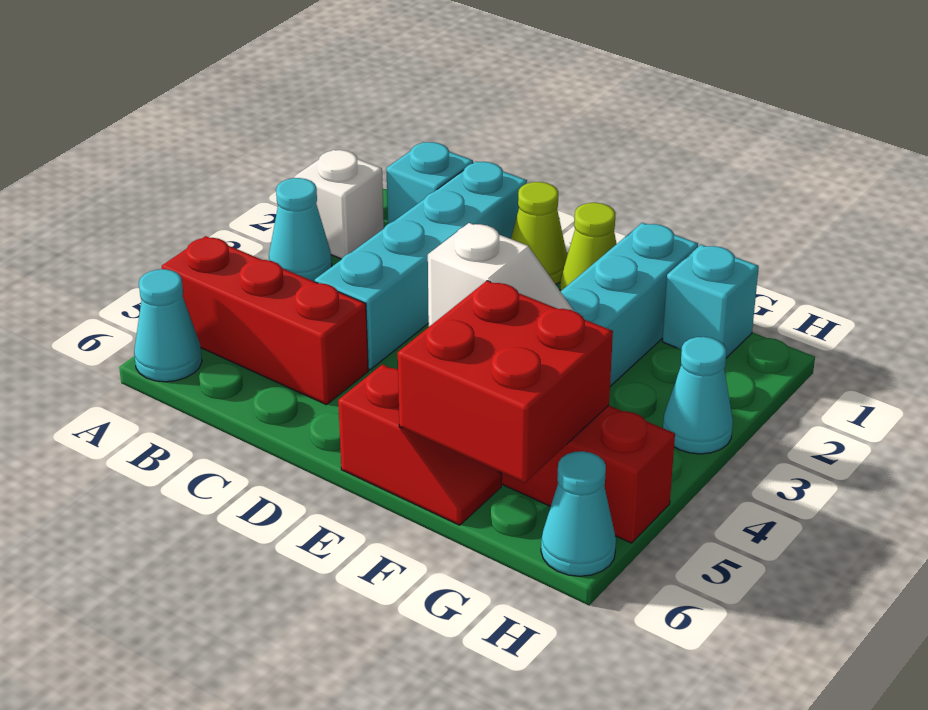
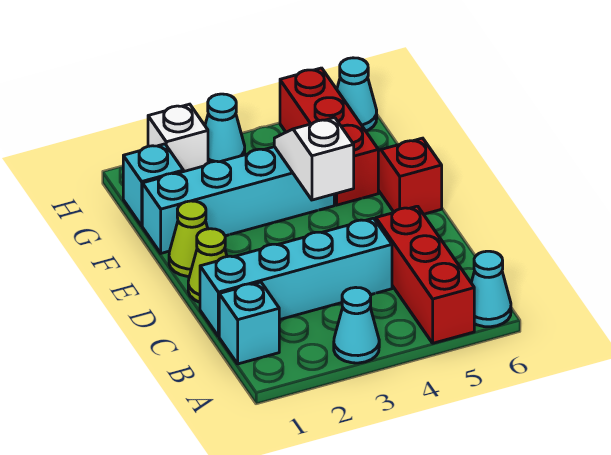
white 1x1 brick [294,150,384,259] -> white 1x1 brick moved to [148,104,208,172]
red 2x2 brick [398,281,613,483] -> none

